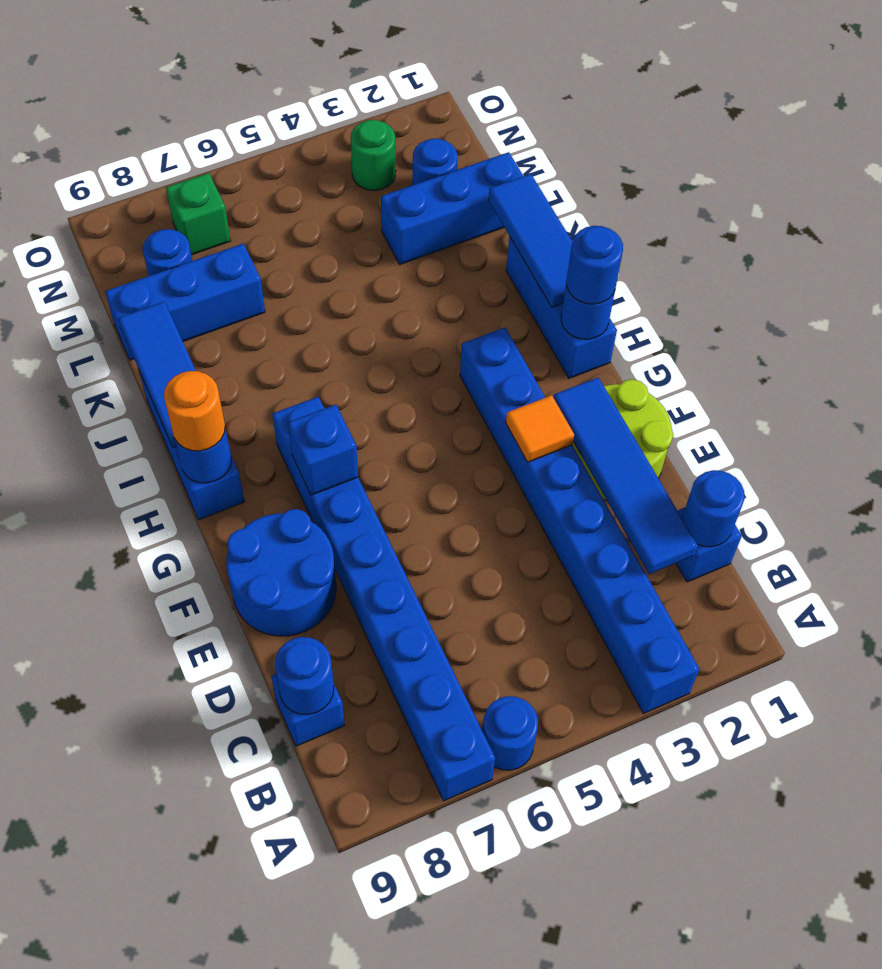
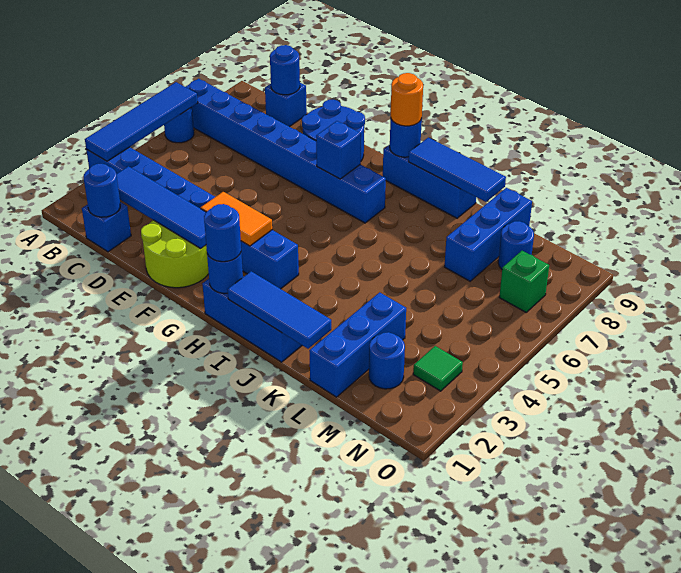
none -> blue 1x4 tile [85,82,198,161]
orange 1x1 tile [506,395,574,462] -> orange 1x2 tile [201,192,272,246]
green 1x1 round brick [351,120,396,191] -> green 1x1 tile [413,346,463,391]

